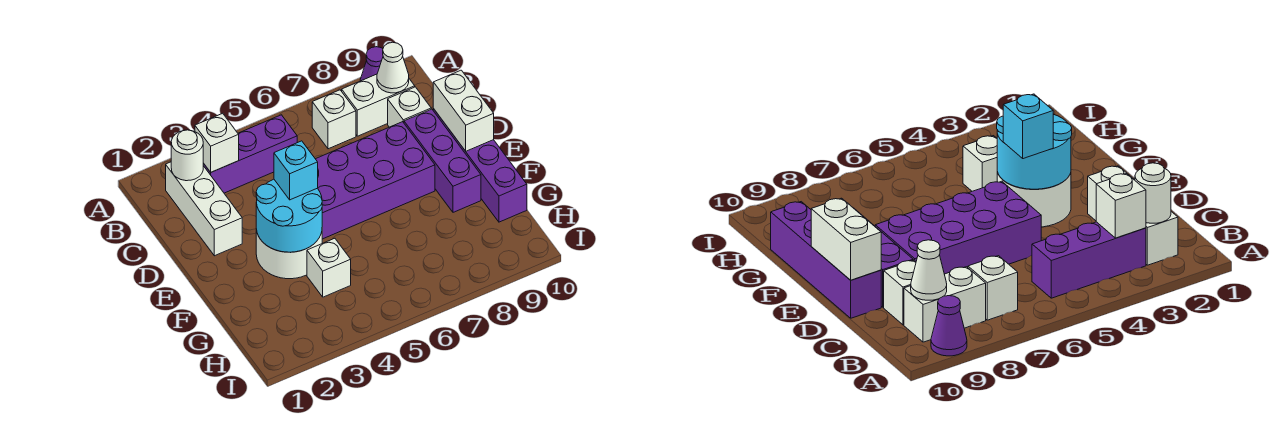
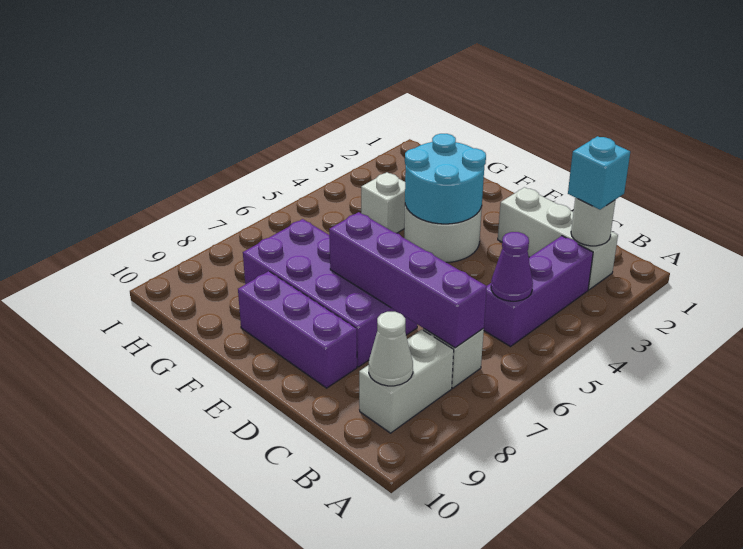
purple 1x1 cone [360,47,383,81] -> purple 1x1 cone moved to [491,232,533,301]
white 1x1 brick [195,113,239,172] -> none
white 1x1 brick [388,87,431,127] -> none
purple 2x4 brick [316,122,435,239] -> purple 2x4 brick turned to [243,219,417,367]
purple 1x4 brick [433,109,527,222] -> purple 1x4 brick moved to [329,212,487,348]
white 1x2 brick [433,70,494,151] -> none
cyan 1x1 brick [274,141,318,200] -> cyan 1x1 brick moved to [568,136,630,210]

